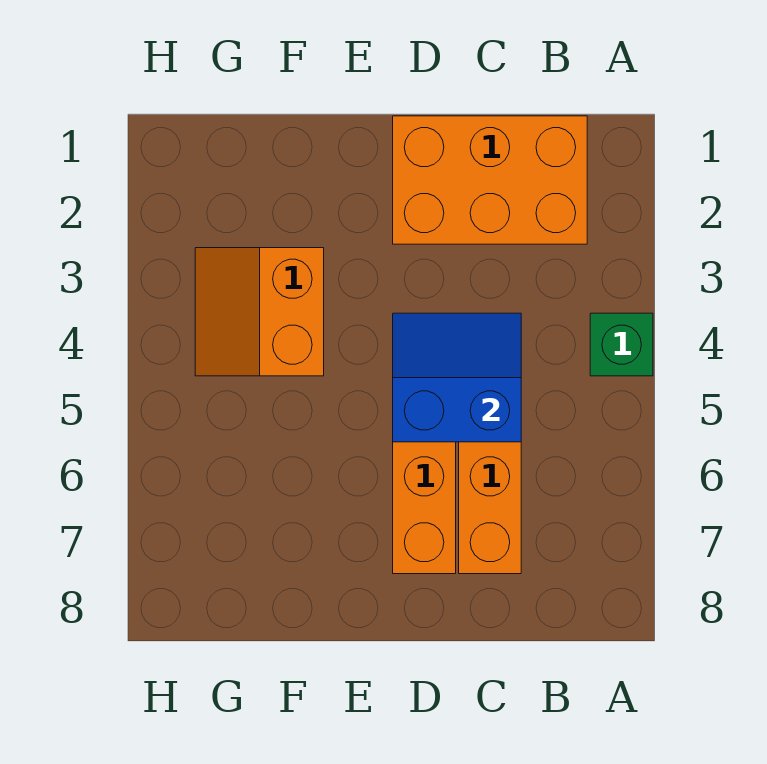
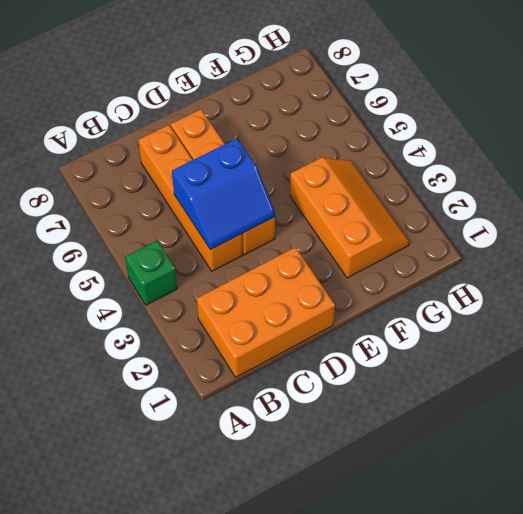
orange 2x2 slope [195,248,324,376] -> orange 2x3 slope [290,158,409,278]

